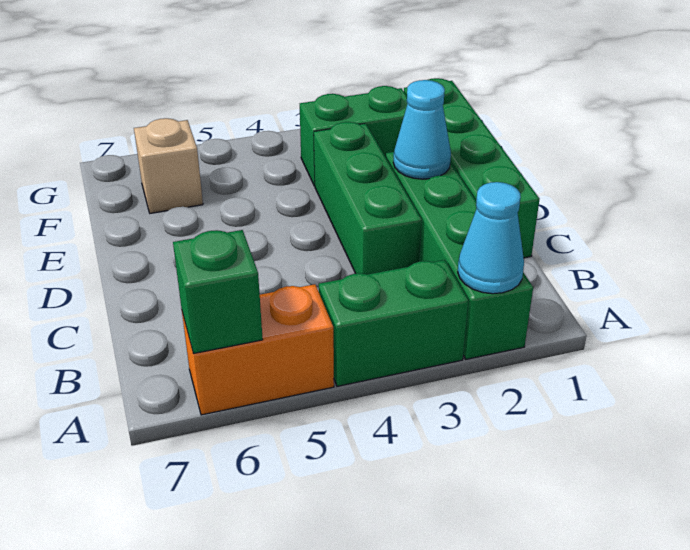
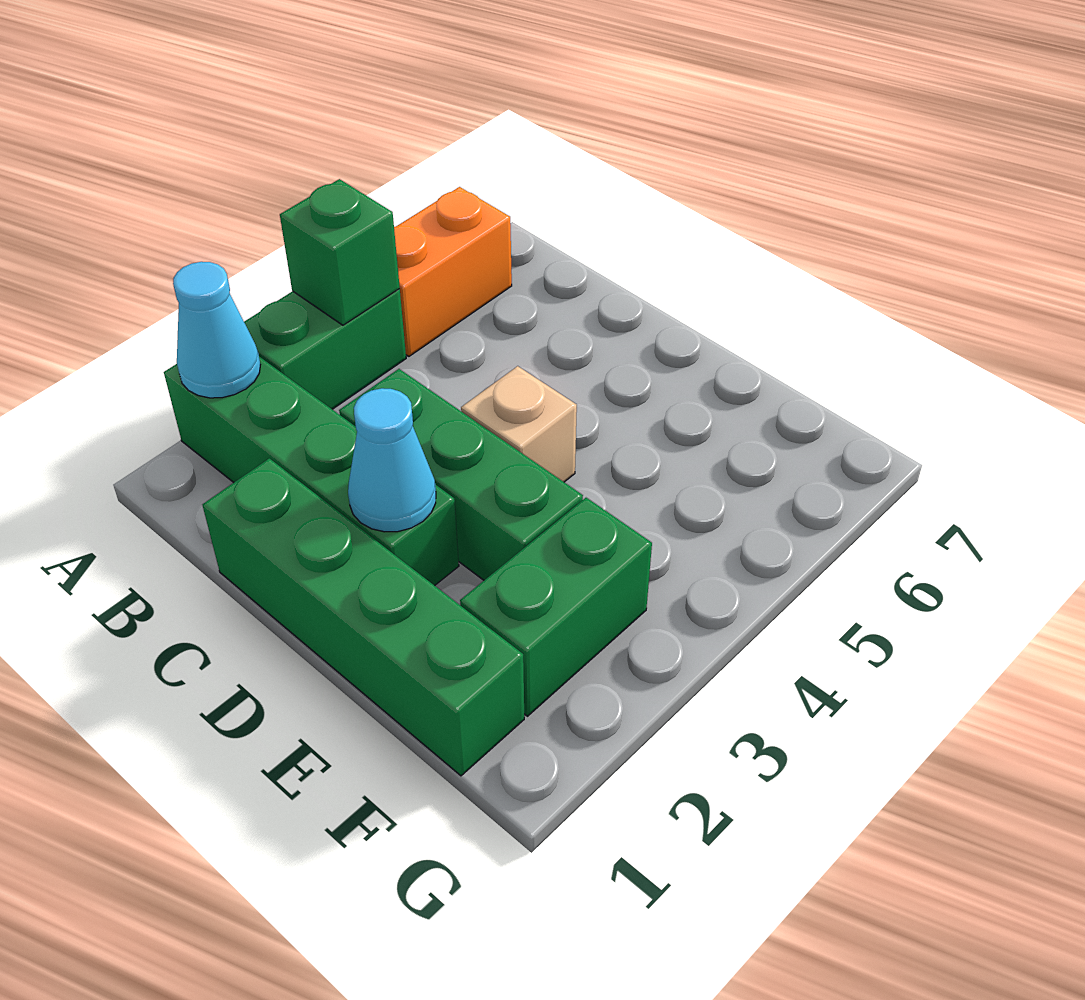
green 1x1 brick [173,230,263,354] -> green 1x1 brick moved to [280,179,400,325]
tan 1x1 brick [134,118,203,213] -> tan 1x1 brick moved to [461,366,577,482]

